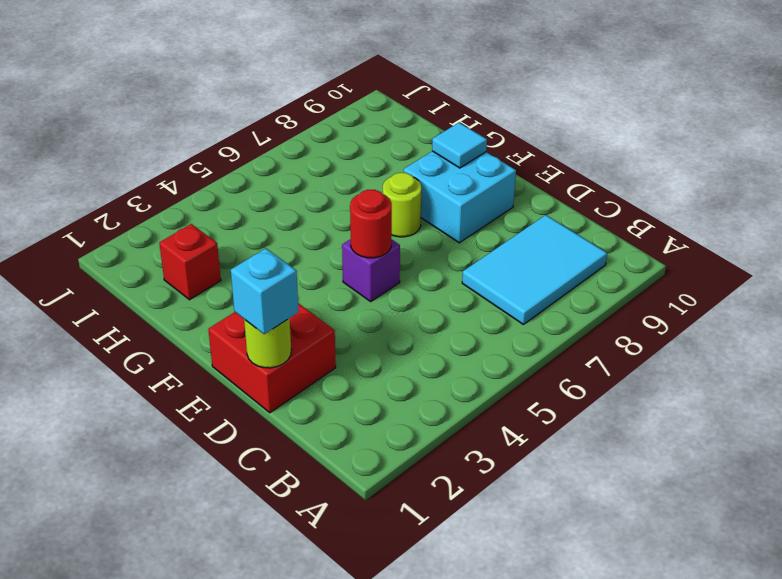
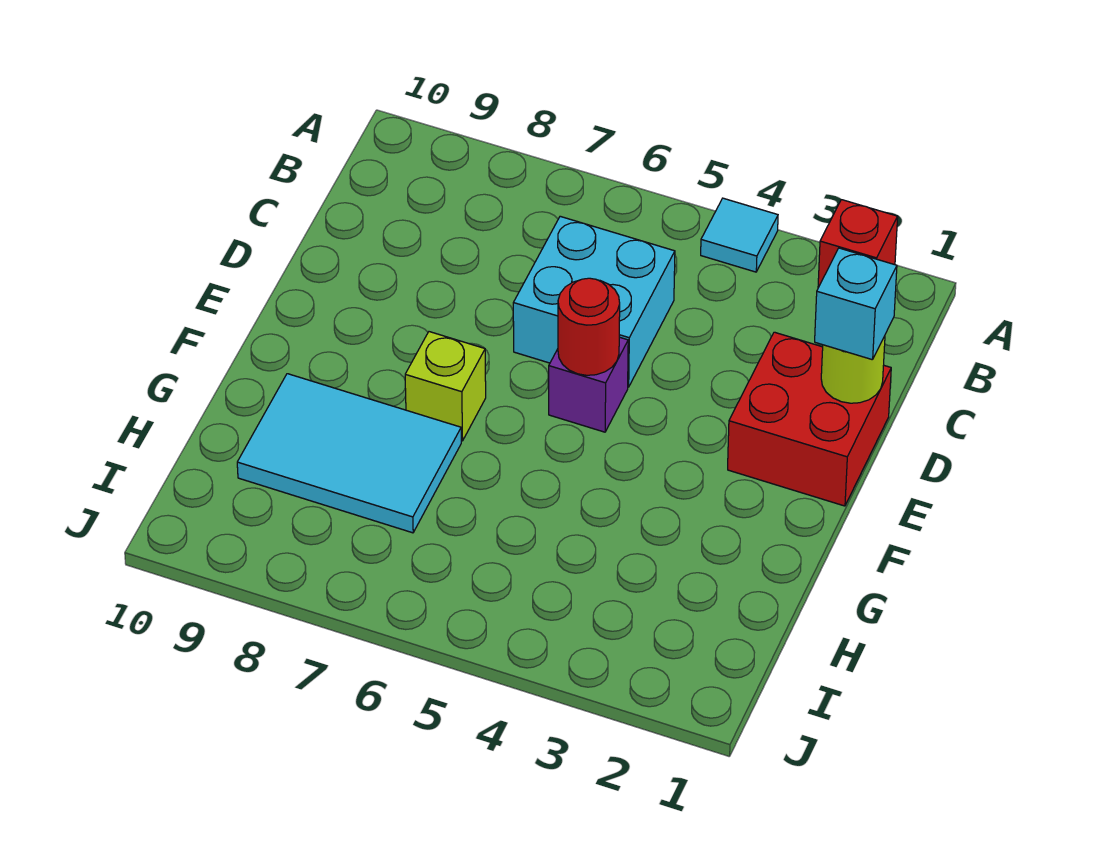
cyan 2x3 tile [462,215,607,324] -> cyan 2x3 tile moved to [237,374,461,533]
cyan 2x2 brick [404,151,516,243] -> cyan 2x2 brick moved to [513,216,675,387]
lime 1x1 round brick [383,173,421,237] -> lime 1x1 brick [405,332,486,441]
cyan 1x1 tile [432,123,487,168] -> cyan 1x1 tile moved to [701,198,778,272]
red 1x1 brick [159,224,221,300] -> red 1x1 brick moved to [818,200,898,288]

